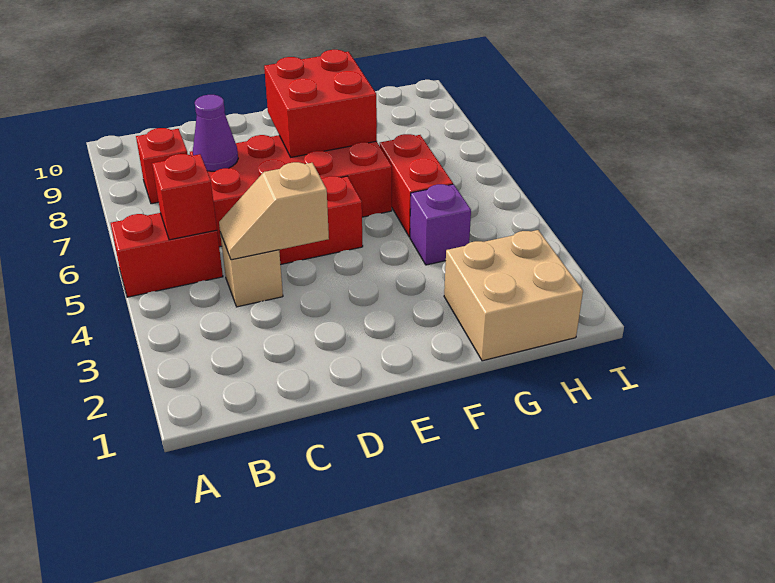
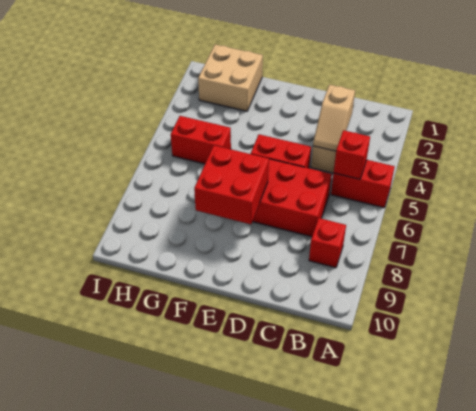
tan 1x2 slope [219,162,329,260] -> tan 1x2 slope turned to [313,85,355,151]
purple 1x1 cone [193,95,238,171] -> none
purple 1x1 brick [410,184,471,265] -> none
red 1x2 brick [380,134,453,237] -> red 1x2 brick turned to [171,116,231,164]

